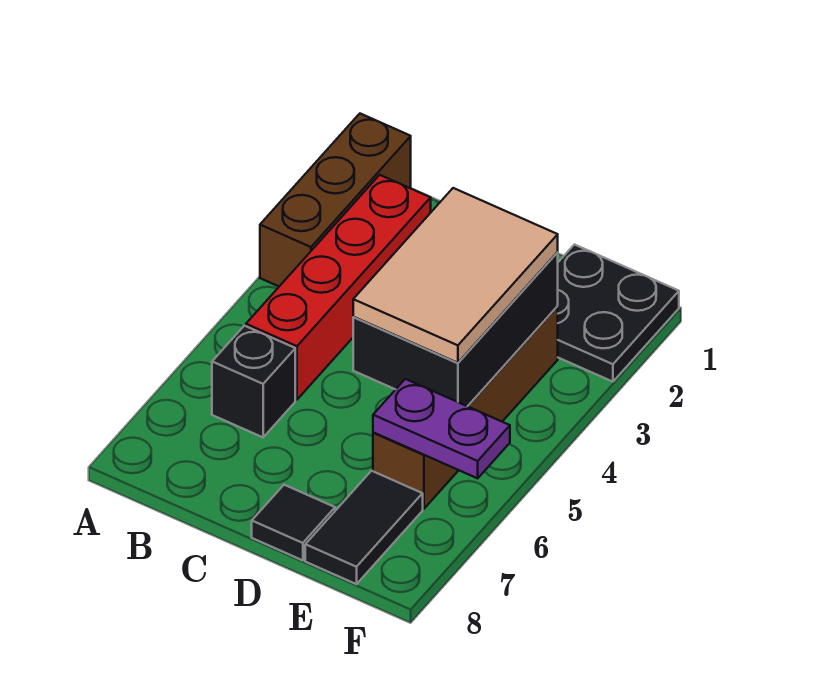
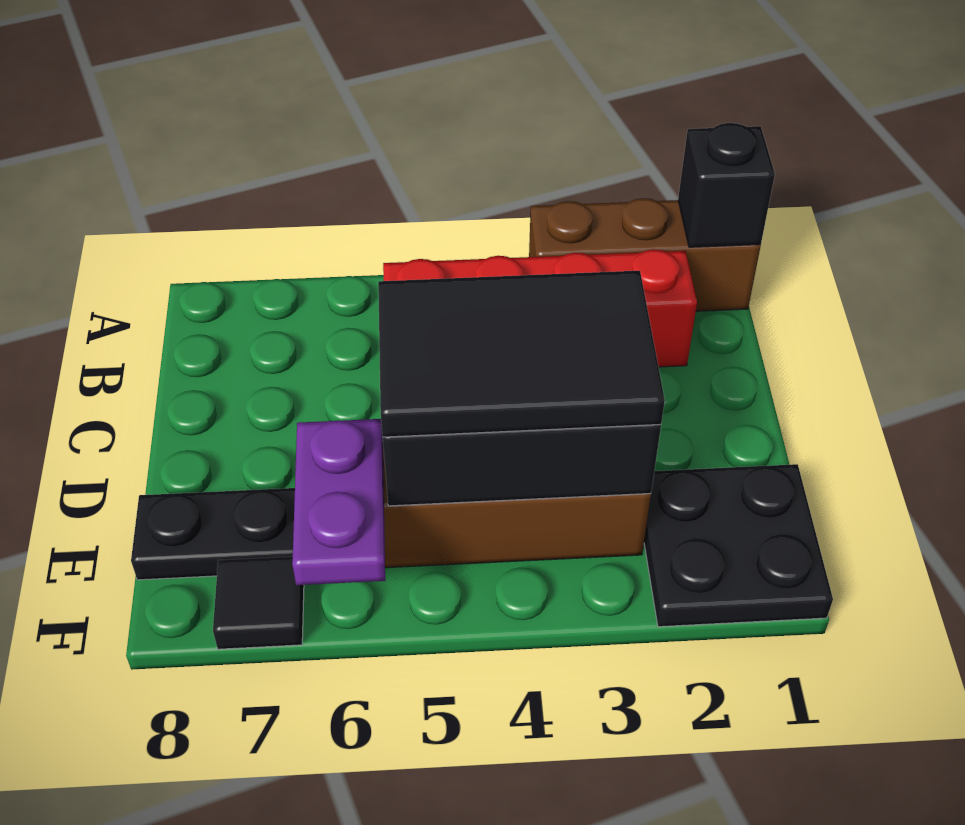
black 1x1 brick [212,326,295,437] -> black 1x1 brick moved to [678,123,775,247]
tan 2x3 tile [353,188,558,363] -> black 2x3 tile [378,271,665,437]
black 1x1 tile [252,485,335,560] -> black 1x1 tile moved to [213,556,304,649]
black 1x2 tile [305,471,423,584] -> black 1x2 plate [131,488,295,580]

